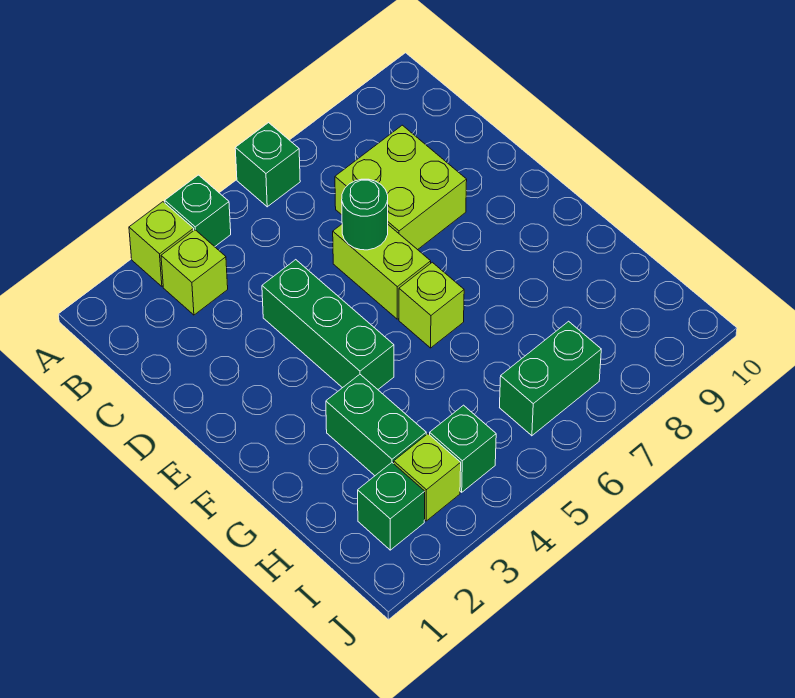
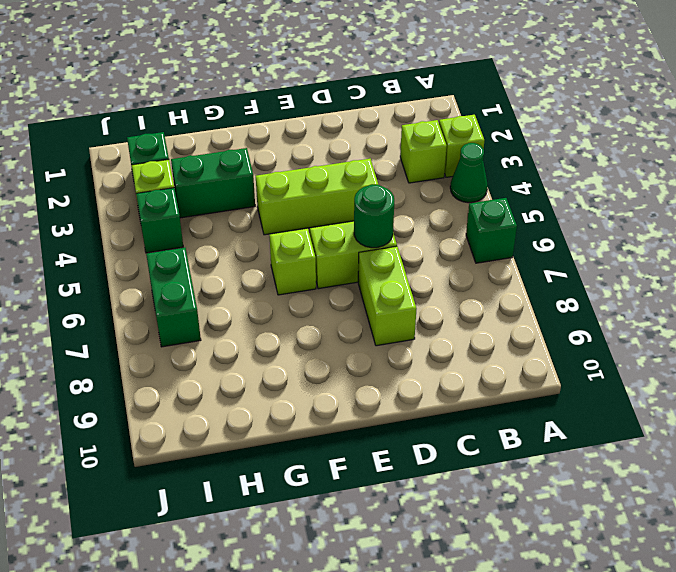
green 1x1 brick [165,175,231,247] -> green 1x1 cone [450,143,488,203]
lime 2x2 brick [335,125,467,250] -> lime 1x2 brick [358,246,417,346]
green 1x3 brick [262,260,394,389] -> lime 1x3 brick [256,159,378,235]

